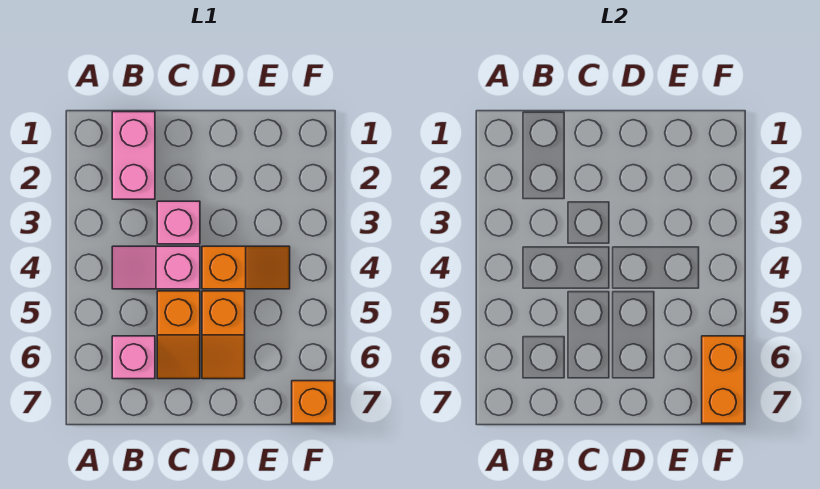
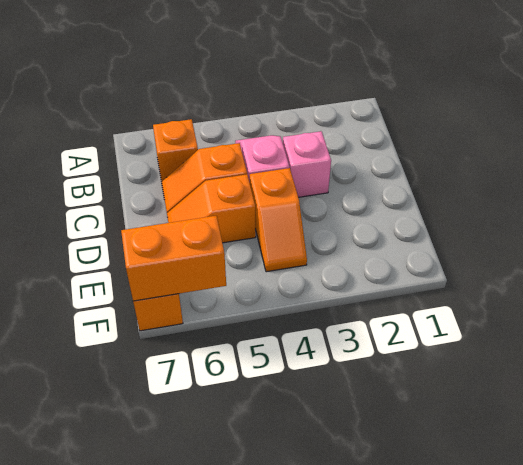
pink 1x2 brick [112,112,155,199] -> none
pink 1x1 brick [112,336,155,379] -> orange 1x1 brick [153,119,198,181]

